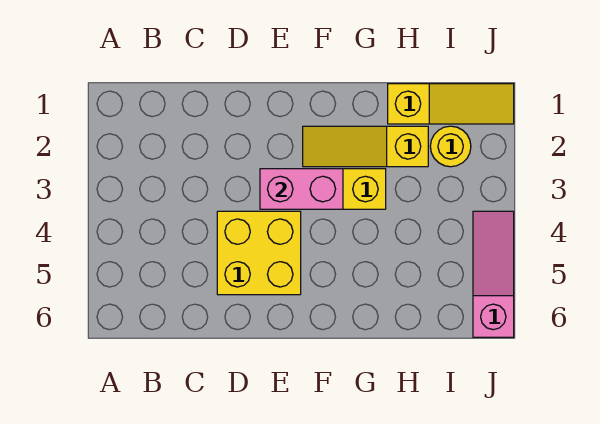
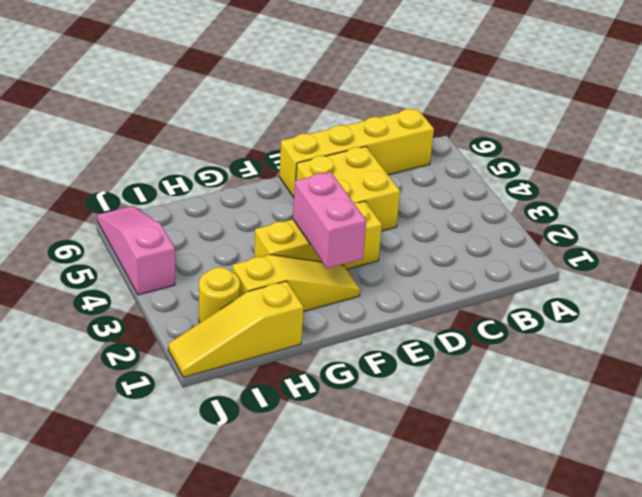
none -> yellow 1x4 brick [279,109,434,197]
pink 1x2 brick [260,169,343,209] -> pink 1x2 brick turned to [293,172,366,268]
pink 1x3 slope [473,211,514,337] -> pink 1x3 slope turned to [97,206,175,295]

